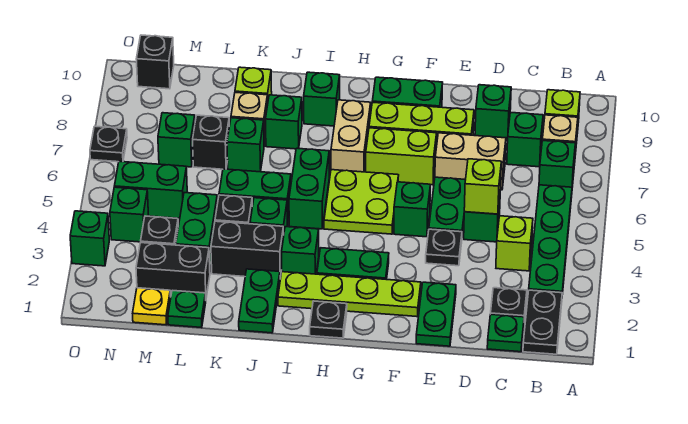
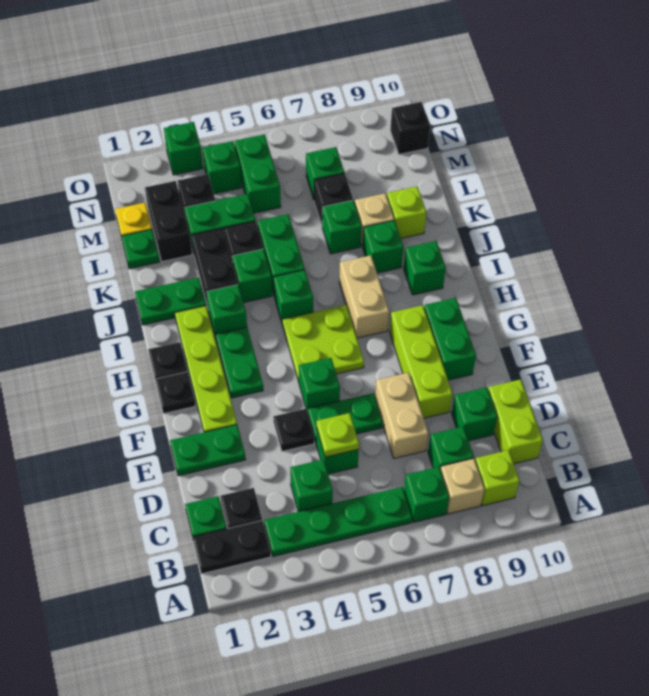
lime 1x1 brick [496,216,533,271] -> green 1x1 brick [290,459,333,512]
lime 1x1 brick [464,159,501,214] -> lime 1x1 plate [317,413,359,457]
lime 1x2 brick [366,128,437,185] -> lime 1x2 brick moved to [488,379,543,464]
tan 1x2 brick [331,100,371,172] -> tan 1x2 brick turned to [339,255,389,338]
green 1x2 brick [289,148,329,229] -> green 1x1 brick [274,270,313,322]
black 1x1 plate [90,126,127,162] -> black 1x1 plate moved to [155,372,196,414]

